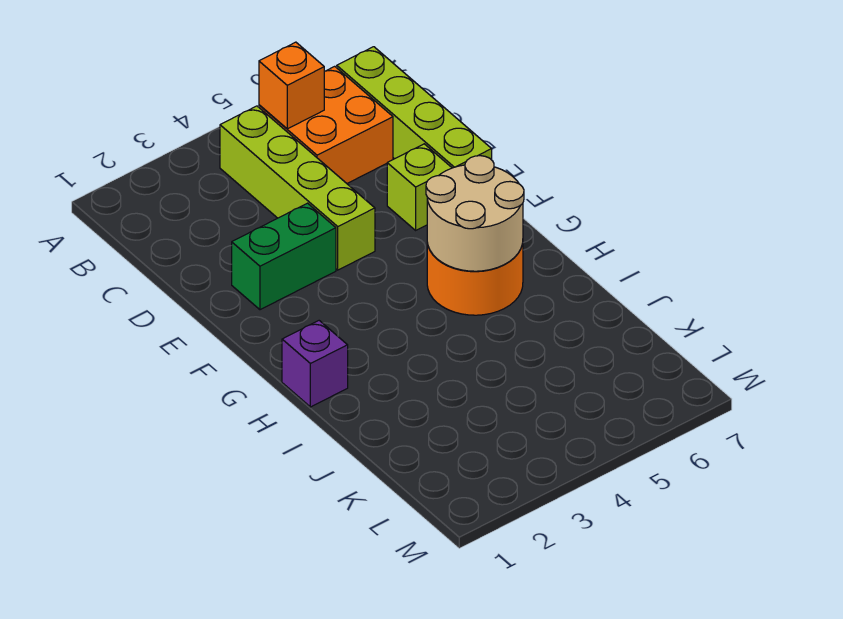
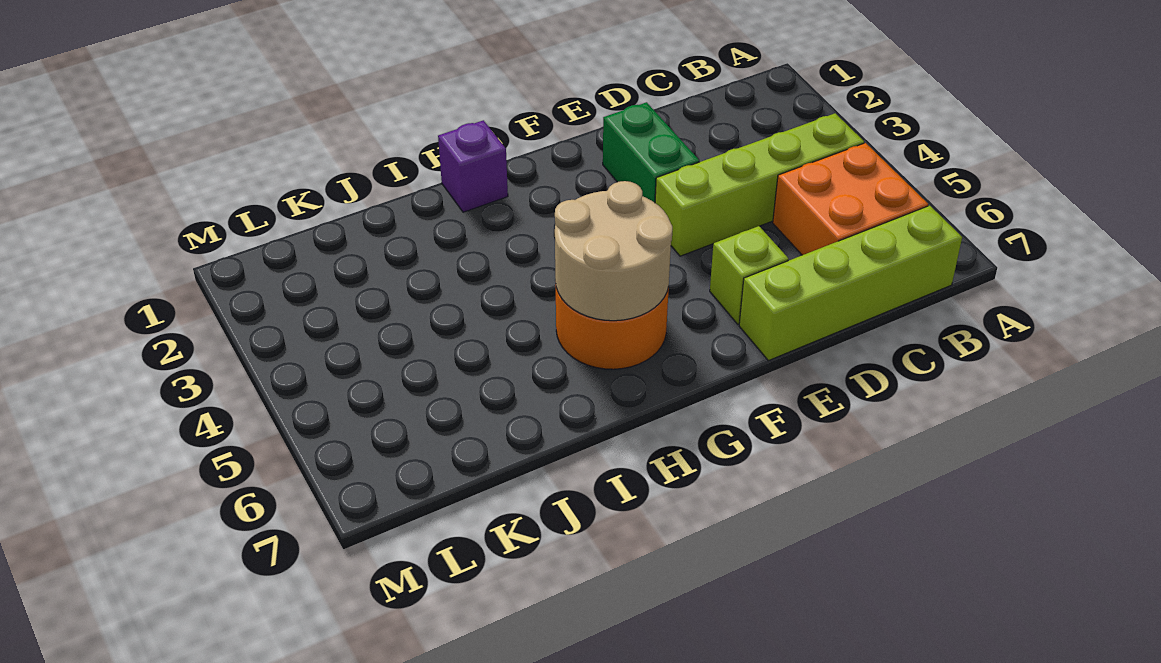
orange 1x1 brick [259,42,324,129] -> none

